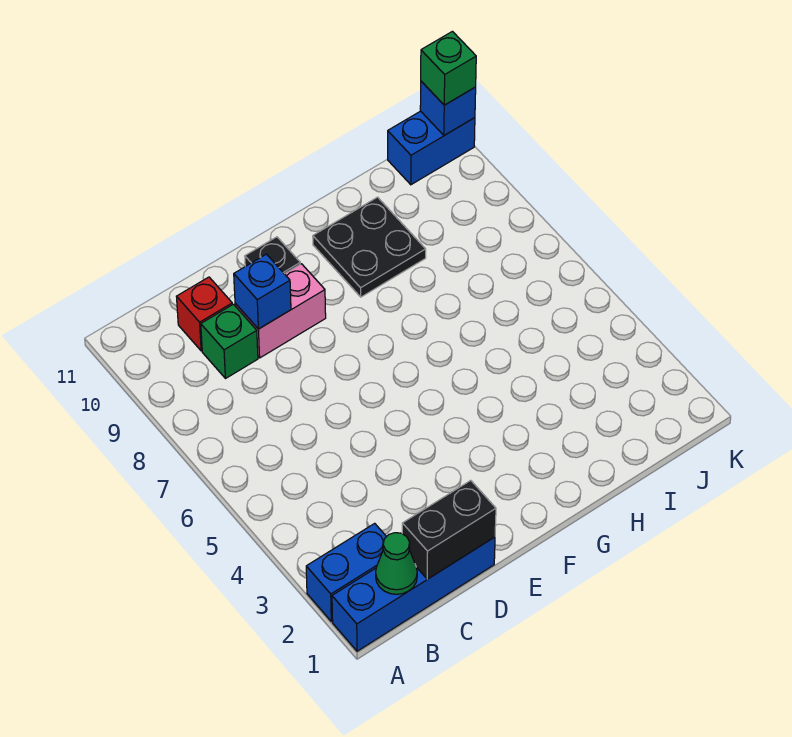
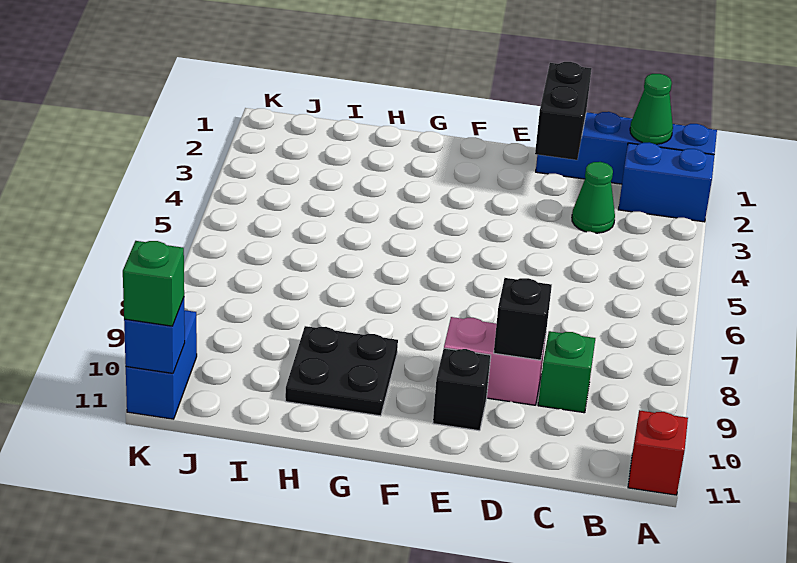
black 1x2 brick [402,480,496,579] -> black 1x2 brick turned to [535,62,592,160]
none -> green 1x1 cone [572,162,615,233]
red 1x1 brick [176,277,232,351] -> red 1x1 brick moved to [628,410,688,495]
blue 1x1 brick [234,254,291,329] -> black 1x1 brick [494,278,552,360]
blue 1x2 brick [388,111,475,185] -> blue 1x2 brick turned to [126,310,197,419]

